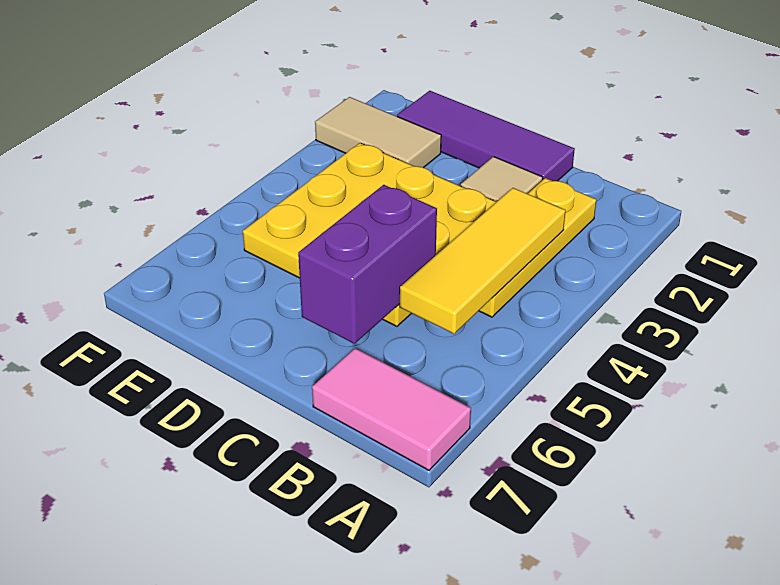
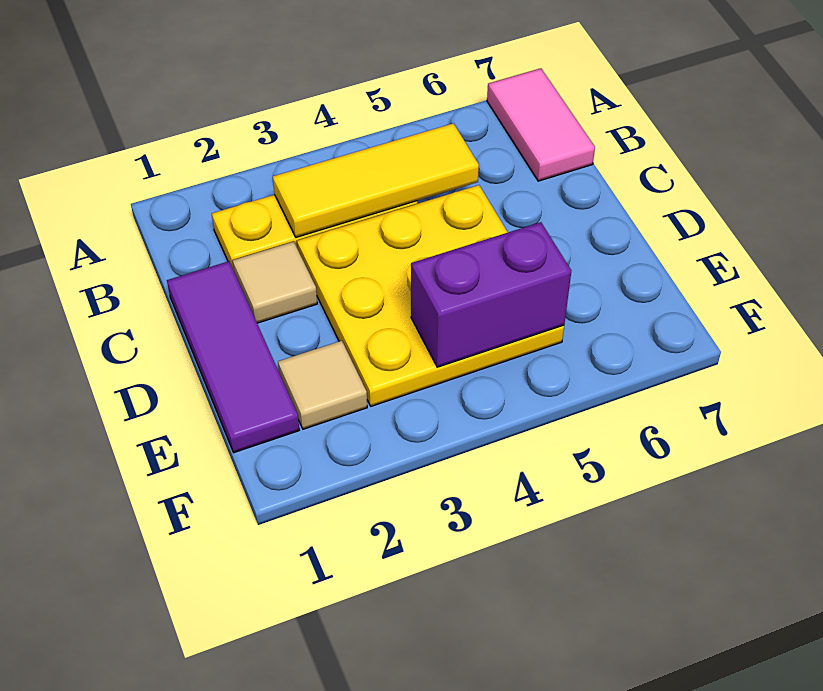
purple 1x2 brick [298,185,437,344] -> purple 1x2 brick moved to [411,222,571,367]
tan 1x2 tile [315,97,441,168] -> tan 1x1 tile [278,341,367,429]

